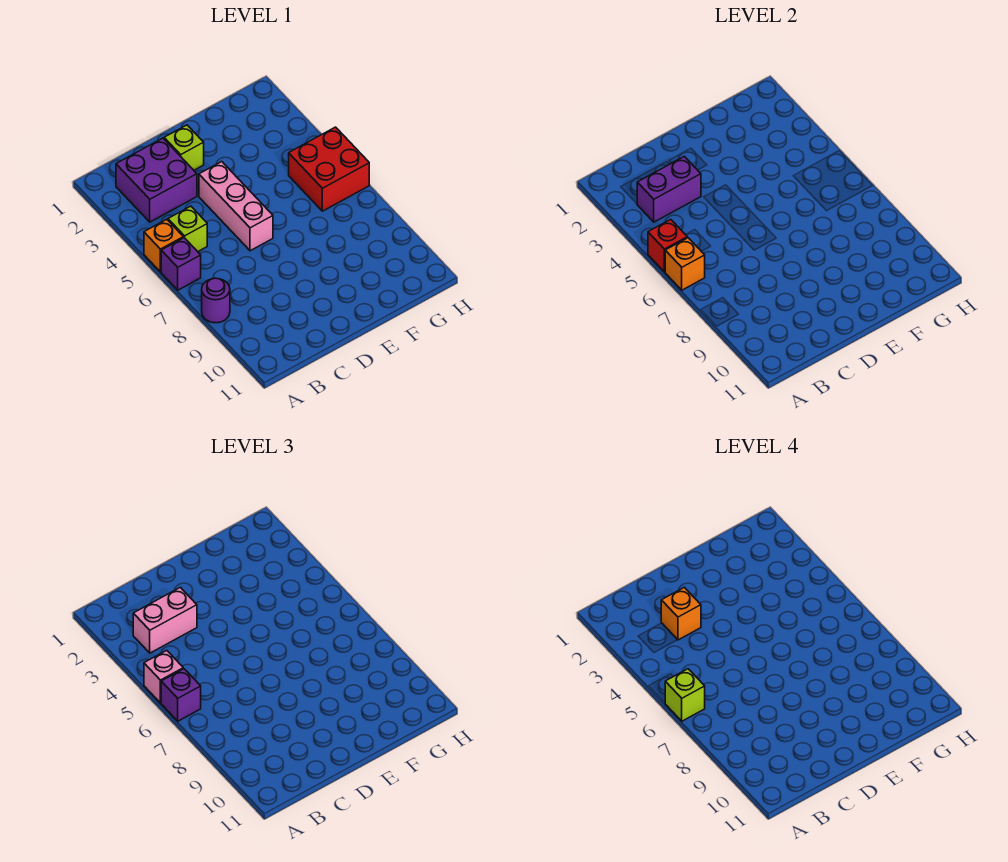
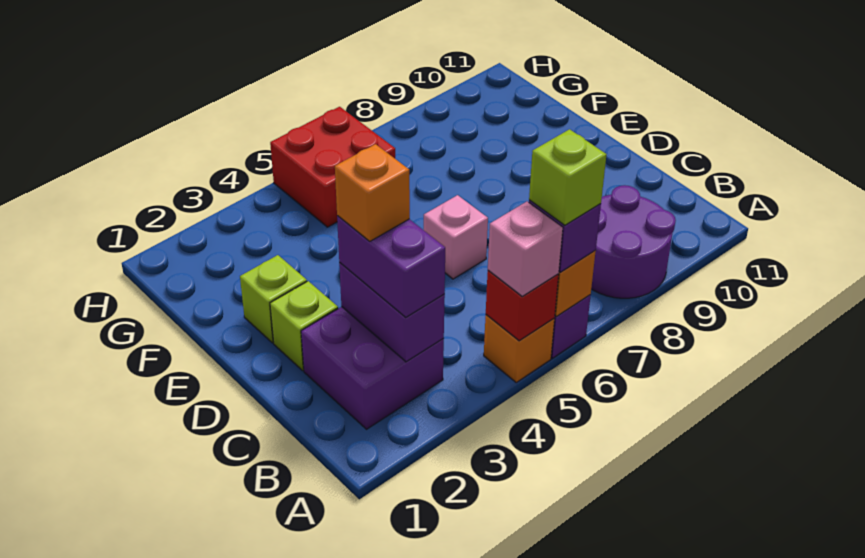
purple 1x1 round brick [202,278,230,323] -> purple 2x2 round brick [591,185,676,298]
pink 1x2 brick [133,587,197,653] -> purple 1x2 brick [337,216,445,318]
lime 1x1 brick [168,206,207,252] -> lime 1x1 brick moved to [240,255,307,343]
pink 1x3 brick [199,162,273,251] -> pink 1x1 brick [424,195,488,279]

